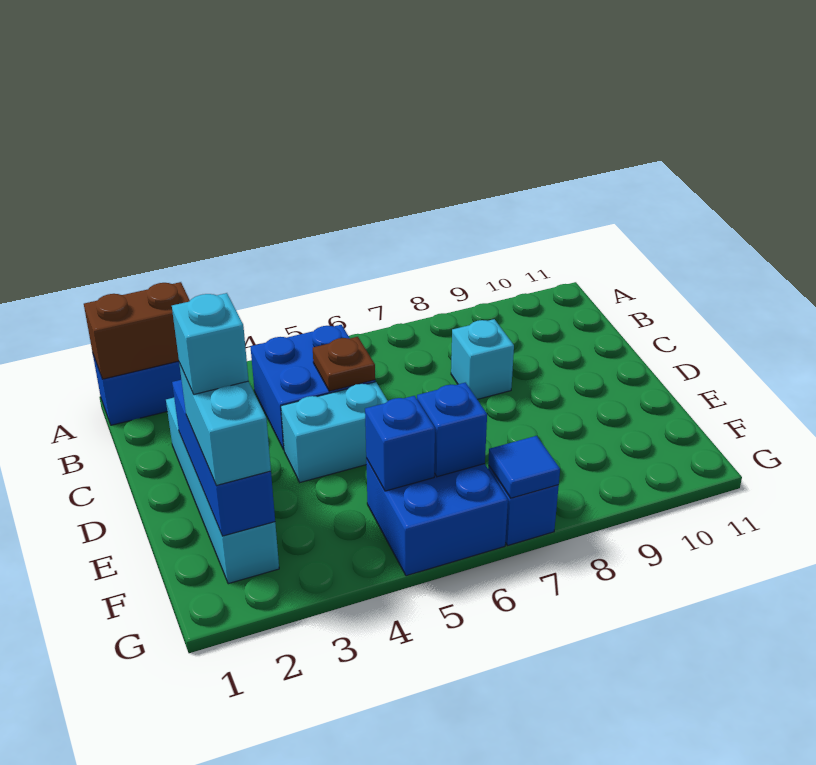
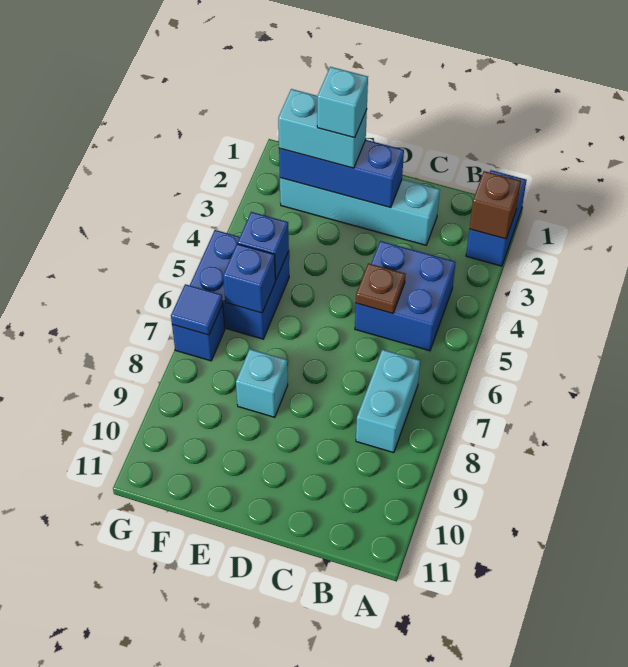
brown 1x2 brick [84,282,190,379] -> brown 1x1 brick [469,171,521,239]
cyan 1x1 brick [451,319,514,399] -> cyan 1x1 brick moved to [236,349,288,417]
cyan 1x2 brick [281,382,387,482] -> cyan 1x2 brick moved to [356,349,420,453]

